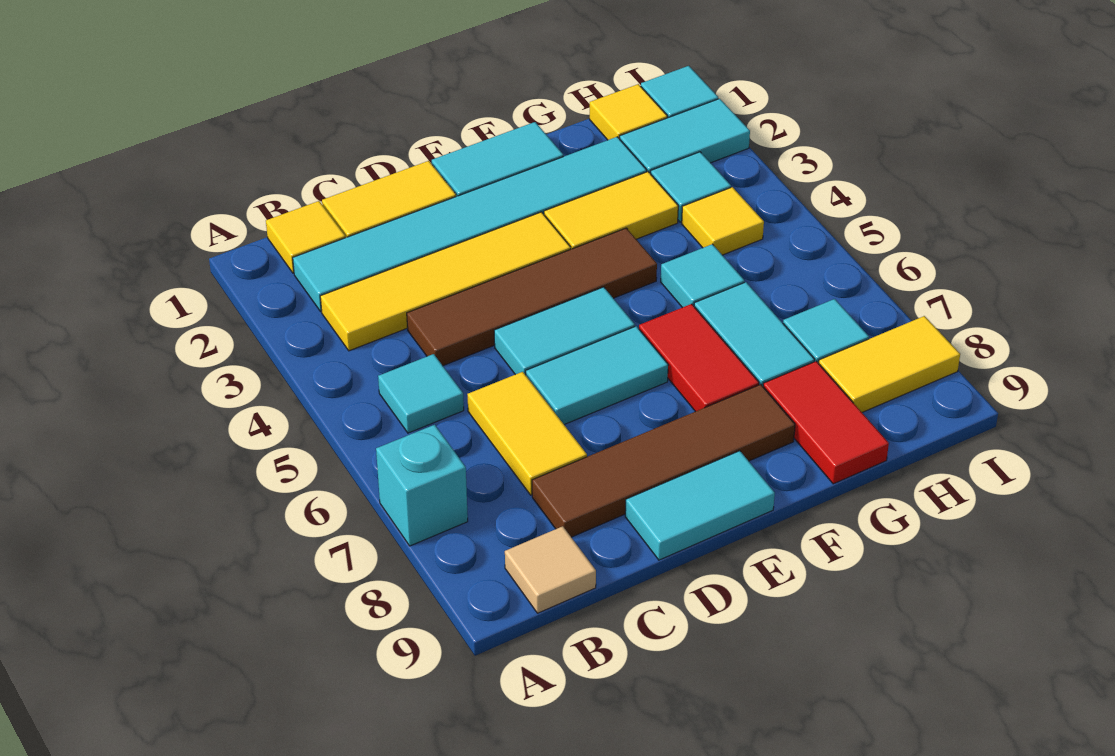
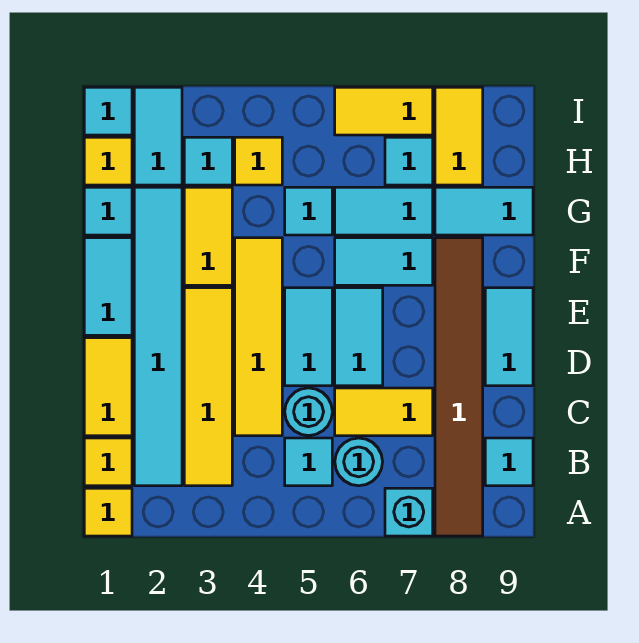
none -> yellow 1x1 tile [84,488,132,536]
none -> cyan 1x1 round brick [335,438,382,486]
tan 1x1 tile [505,526,596,613] -> cyan 1x1 tile [485,438,533,486]
brown 1x4 tile [407,228,657,366] -> yellow 1x4 tile [235,238,282,436]
none -> cyan 1x1 round brick [285,388,332,436]
brown 1x4 tile [532,384,795,537] -> brown 1x6 tile [435,238,483,536]
red 1x2 tile [639,304,759,412] -> cyan 1x2 tile [335,238,433,285]
none -> cyan 1x1 tile [84,187,132,235]
red 1x2 tile [763,361,889,484] -> cyan 1x2 tile [435,187,533,235]
none -> yellow 1x2 tile [335,87,433,135]

